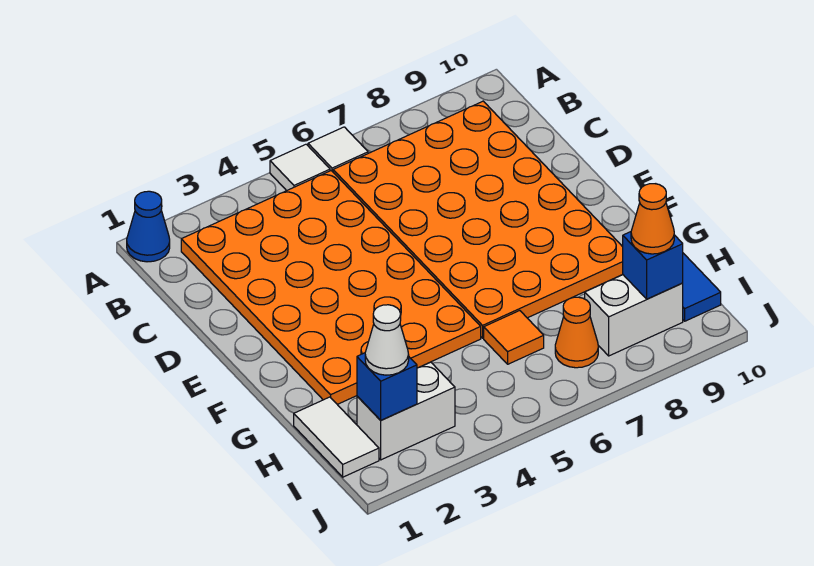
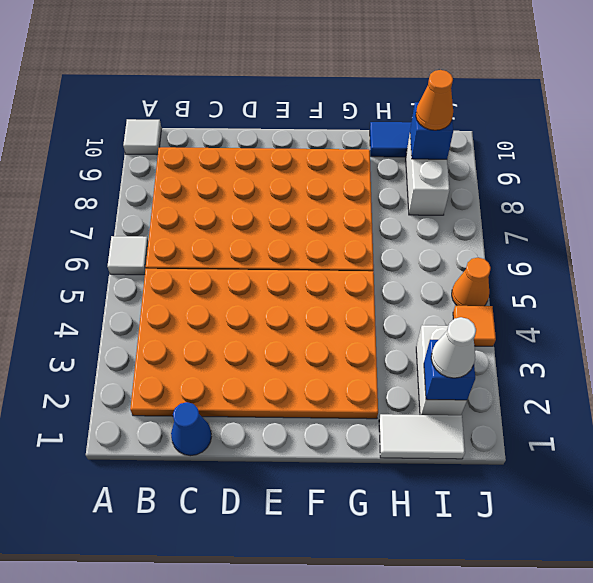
blue 1x1 cone [127,191,170,262] -> blue 1x1 cone moved to [171,402,211,456]
white 1x1 tile [270,144,330,191] -> white 1x1 tile moved to [123,119,161,155]
orange 1x1 tile [484,311,544,364] -> orange 1x1 tile moved to [453,306,496,346]
orange 1x1 cone [555,297,598,368] -> orange 1x1 cone moved to [452,258,491,306]

